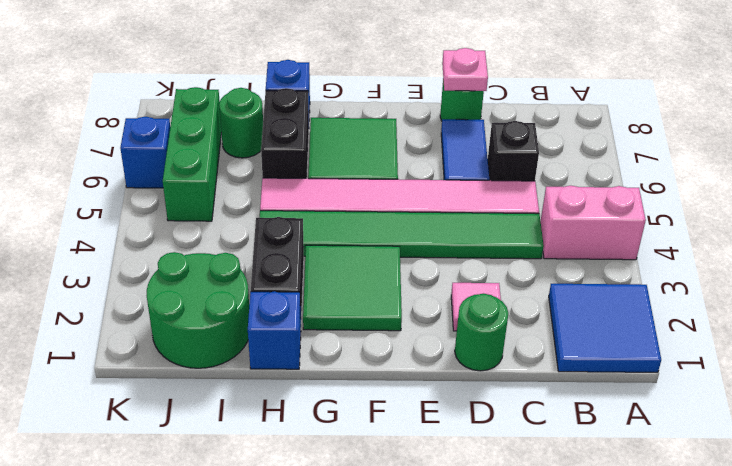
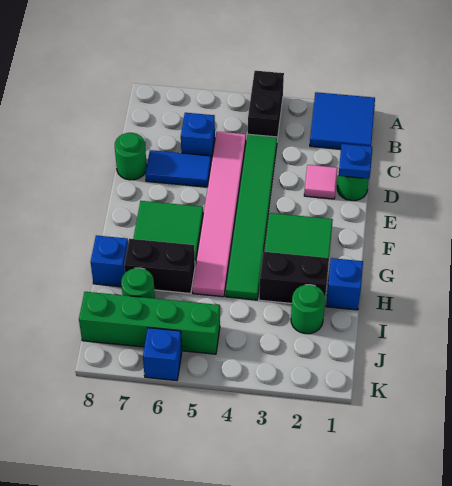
pink 1x2 brick [541,186,646,260] -> black 1x2 brick [248,71,284,139]
black 1x1 brick [488,121,539,181] -> blue 1x1 brick [181,113,215,161]
none -> blue 1x1 plate [338,144,372,179]
pink 1x1 plate [442,48,488,91] -> none
green 2x2 round brick [147,252,249,368] -> green 1x1 round brick [291,285,325,334]
green 1x3 brick [163,87,221,221] -> green 1x4 brick [79,292,220,354]

